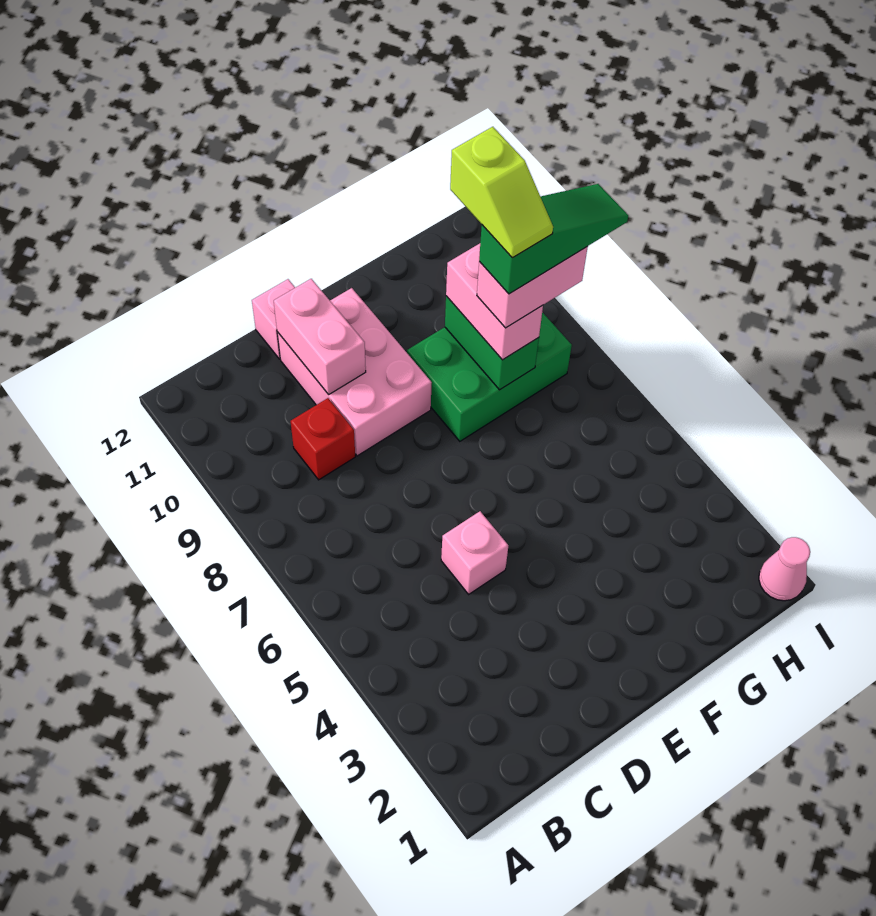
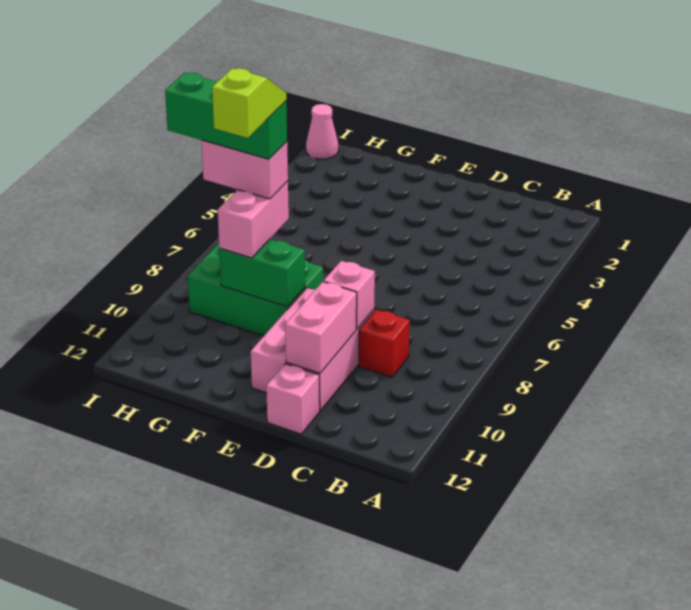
pink 1x1 brick [441,511,508,594] -> pink 1x1 brick moved to [323,261,375,329]
green 1x2 brick [445,296,539,390] -> green 1x2 brick turned to [219,239,305,307]
green 1x3 slope [479,184,628,294] -> green 1x3 brick [165,73,287,159]

